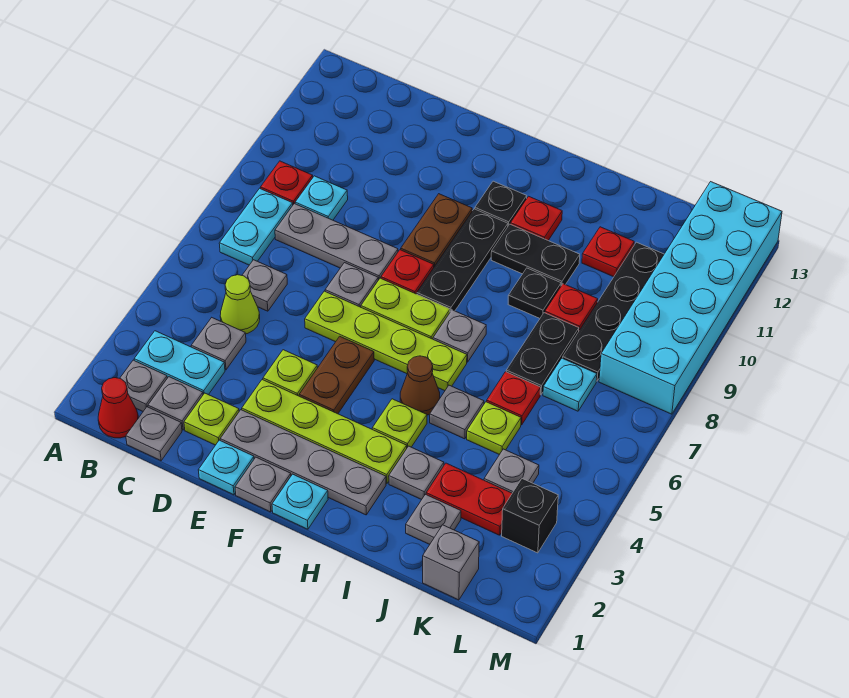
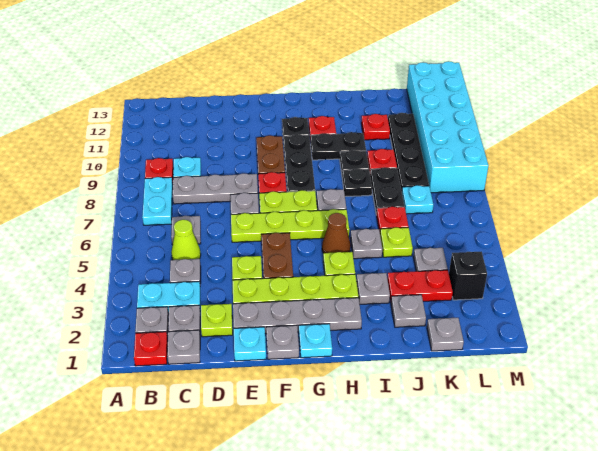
red 1x1 cone [98,378,138,438] -> red 1x1 plate [134,332,168,366]
none -> black 1x1 plate [342,169,372,197]
grey 1x1 brick [423,525,479,600] -> grey 1x1 plate [427,318,464,351]

